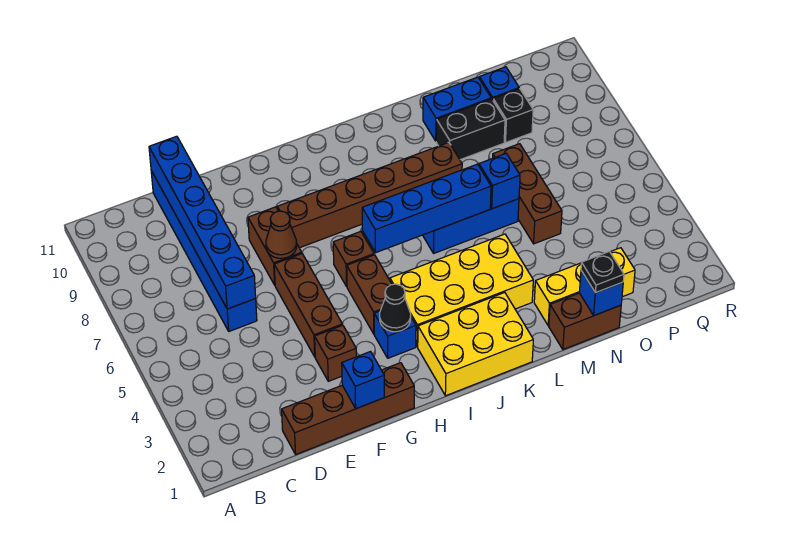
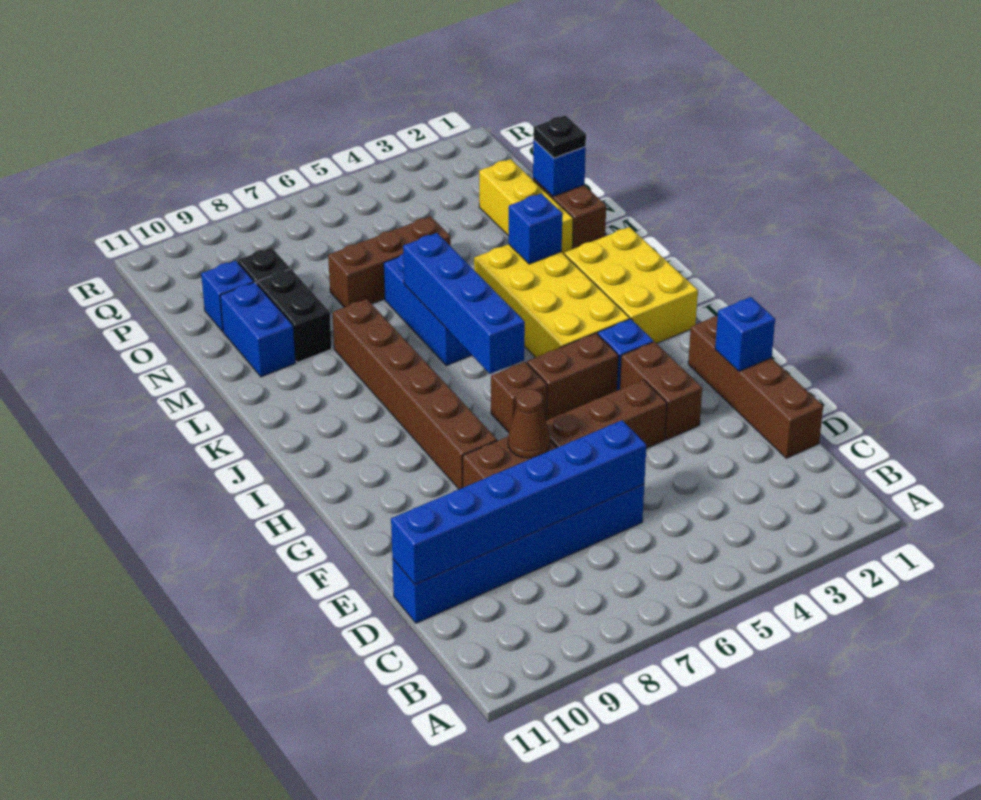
brown 1x1 brick [315,325,356,381] -> brown 1x2 brick [620,342,702,440]
black 1x1 cone [380,284,411,332] -> none
blue 1x1 brick [479,153,520,209] -> blue 1x1 brick moved to [508,193,562,264]

